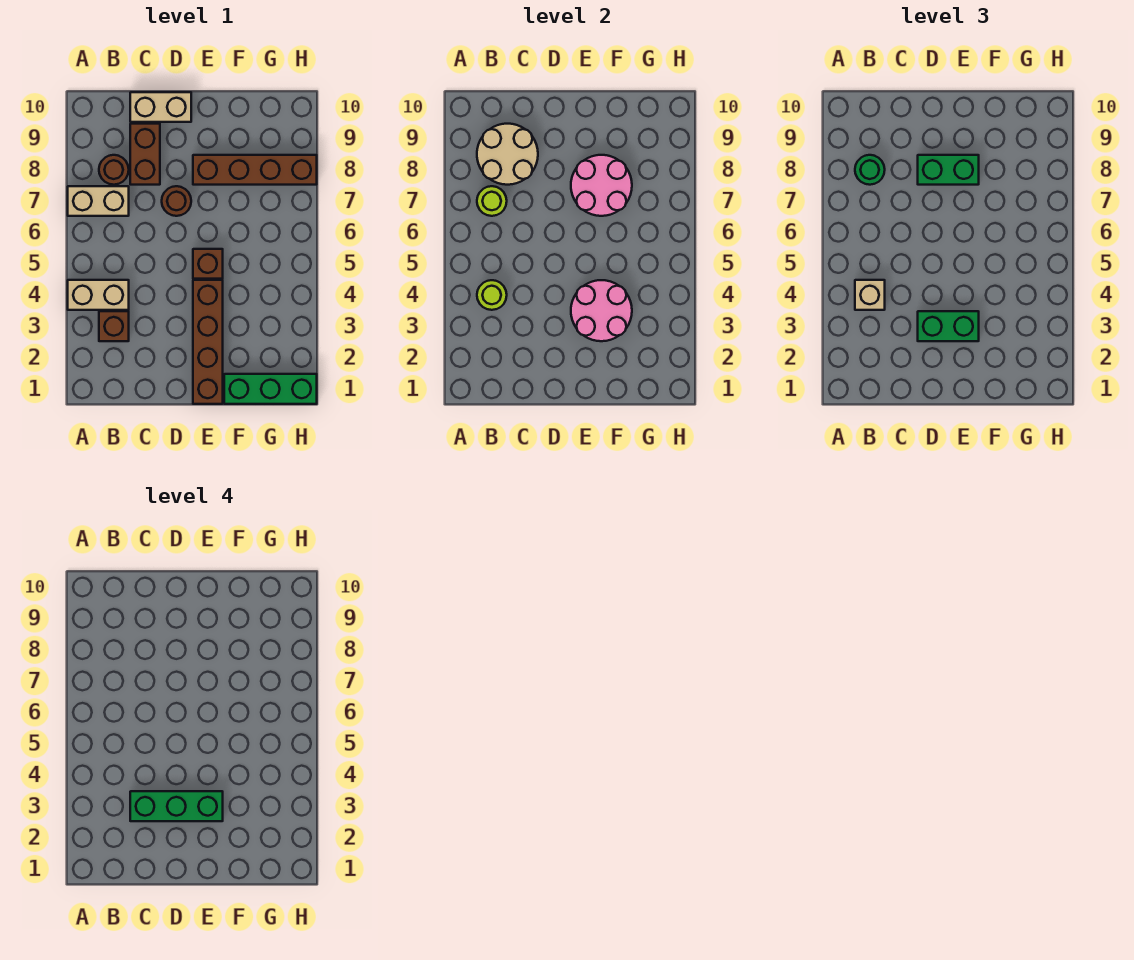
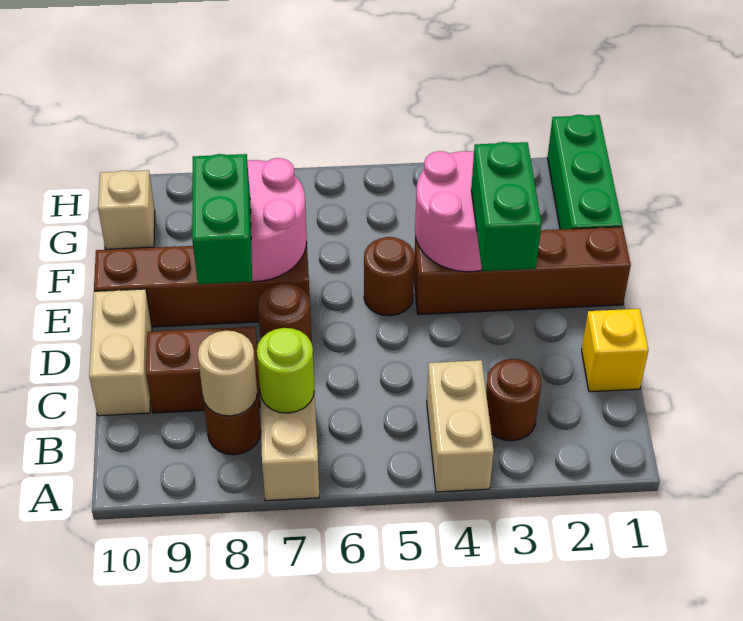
brown 1x1 brick [99,311,129,341] -> brown 1x1 round brick [486,359,541,441]
lime 1x1 round brick [477,280,507,310] -> none
tan 1x1 brick [855,280,885,310] -> tan 1x1 brick moved to [98,170,155,249]
tan 2x2 round brick [477,124,538,185] -> tan 1x1 round brick [198,331,257,416]
green 1x1 round brick [855,155,885,185] -> none
none -> yellow 1x1 brick [582,309,649,392]
green 1x3 brick [130,791,223,821] -> none
brown 1x1 brick [193,249,223,279] -> brown 1x1 round brick [364,237,415,316]
brown 1x4 brick [193,155,317,185] -> brown 1x4 brick turned to [94,244,310,327]

